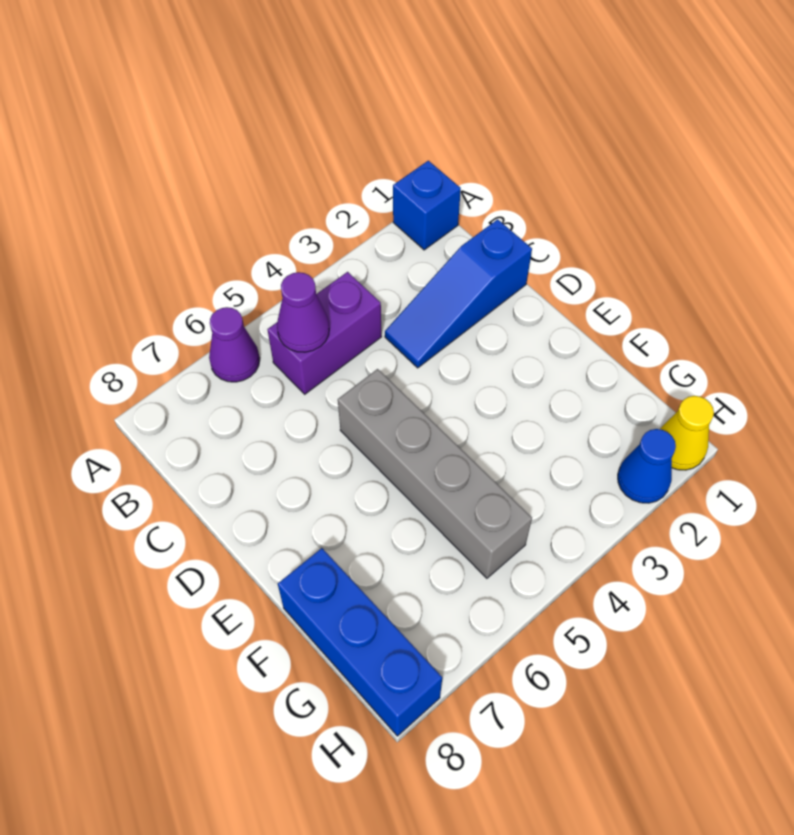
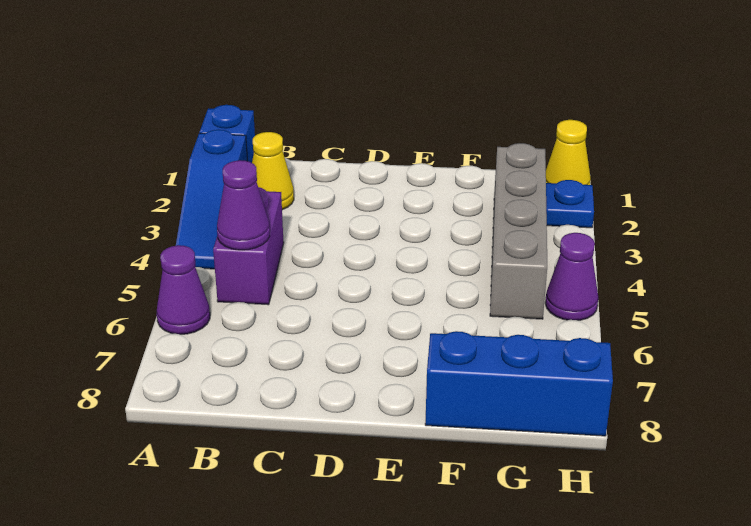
none -> yellow 1x1 cone [252,132,294,210]
blue 1x3 slope [385,219,532,368] -> blue 1x3 slope moved to [176,130,247,269]
grey 1x4 brick [338,369,532,578] -> grey 1x4 brick turned to [490,143,547,319]
blue 1x1 cone [618,429,676,503] -> blue 1x1 plate [546,180,594,228]
none -> purple 1x1 cone [545,233,598,320]

